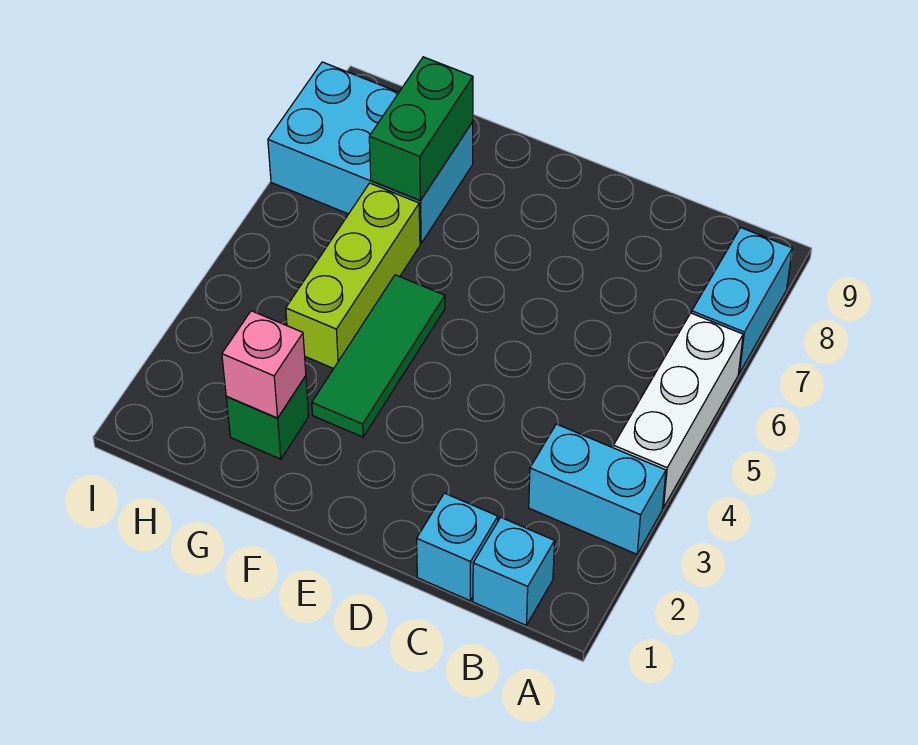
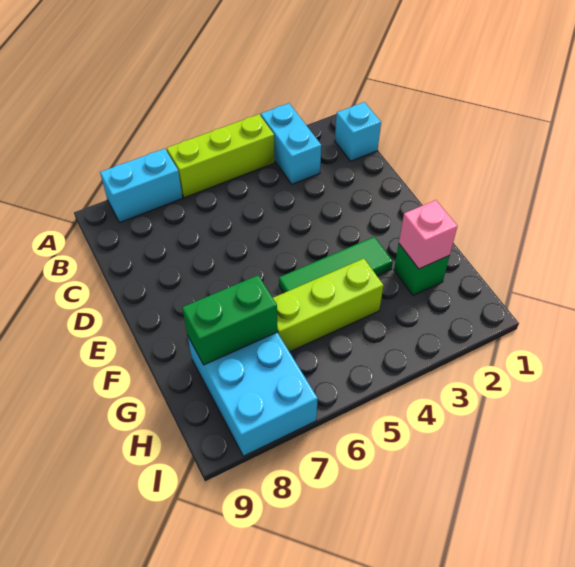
white 1x3 brick [613,313,743,508] -> lime 1x3 brick [167,114,275,198]
cyan 1x1 brick [417,493,498,601] -> none

